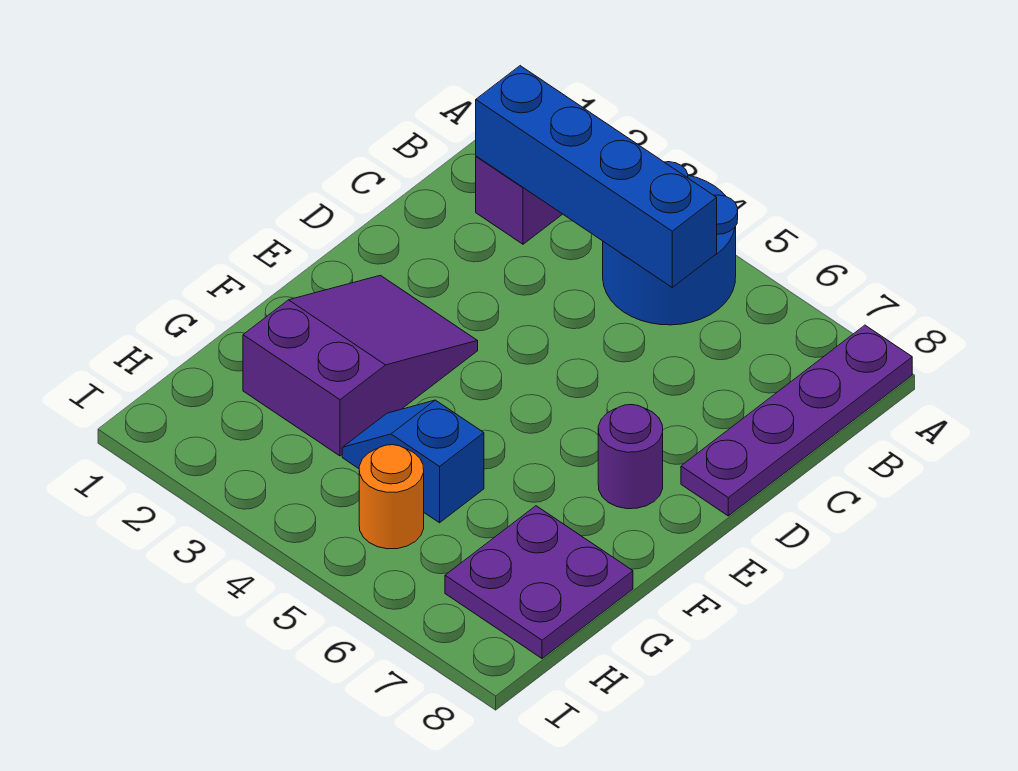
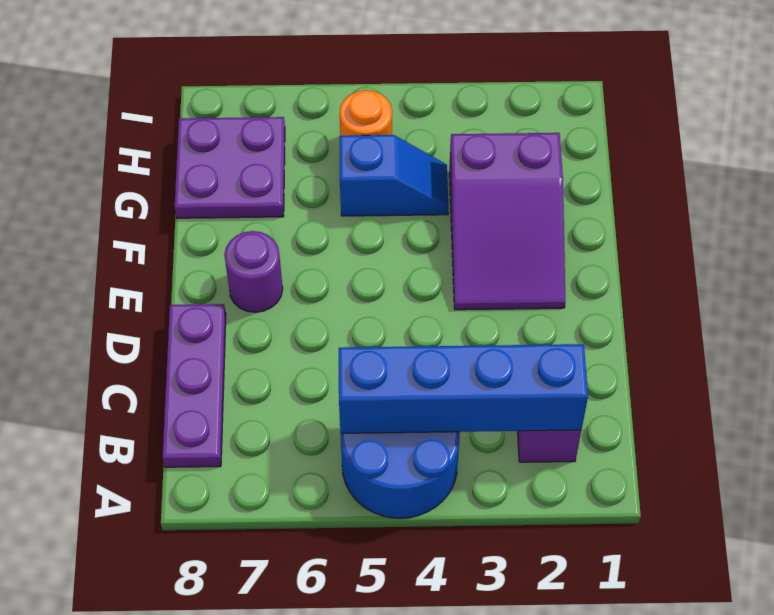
purple 1x4 plate [681,325,912,516] -> purple 1x3 plate [163,304,226,467]

